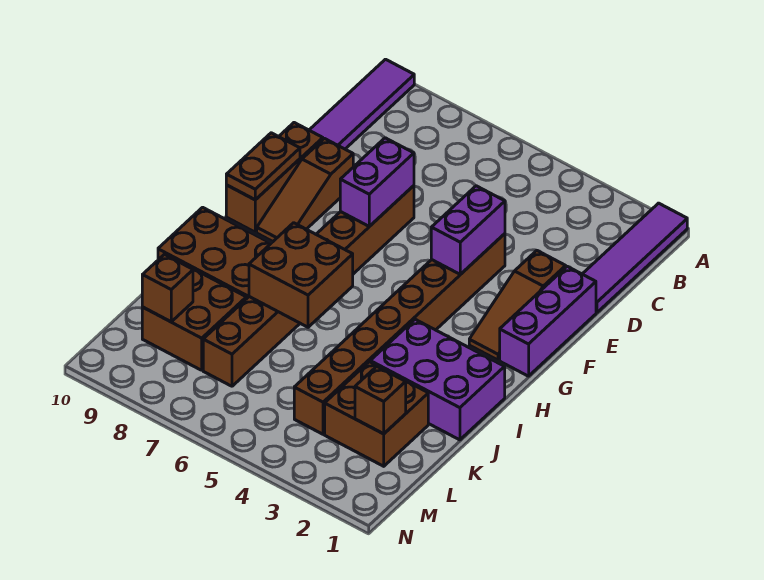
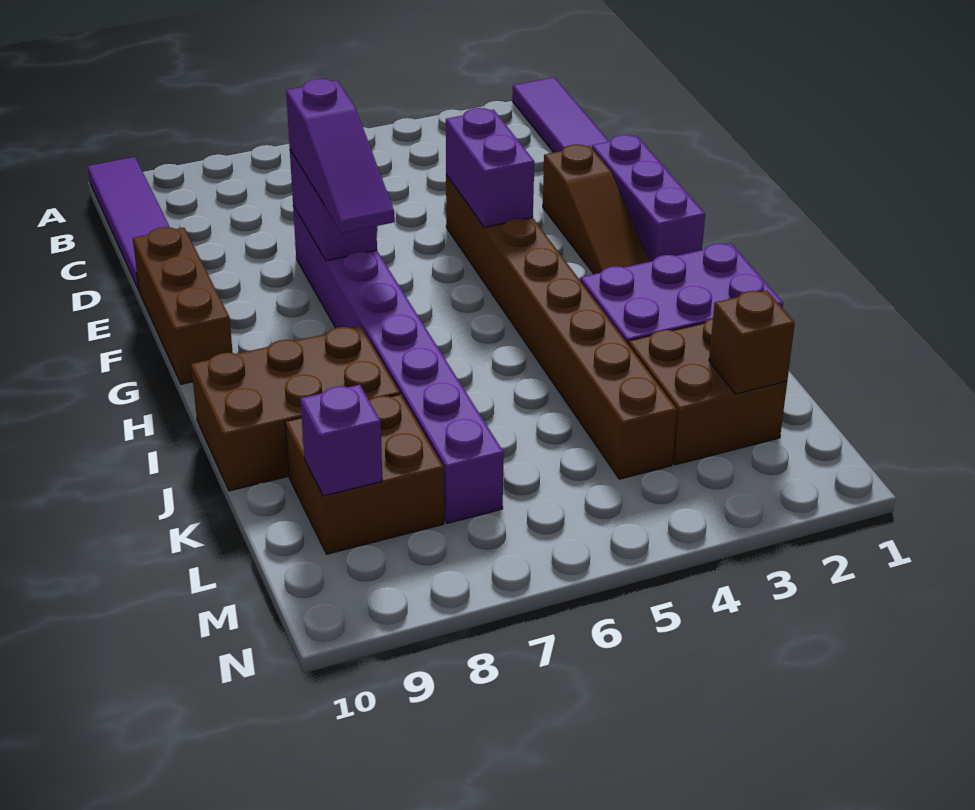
brown 1x8 brick [203,186,414,386] -> purple 1x8 brick [293,206,504,523]
none -> purple 1x3 slope [286,79,395,233]
brown 1x3 slope [257,138,353,242] -> none
brown 1x2 plate [226,133,300,200] -> none
brown 2x2 brick [249,223,353,327] -> none
brown 1x1 brick [142,254,193,322] -> purple 1x1 brick [301,385,382,496]

